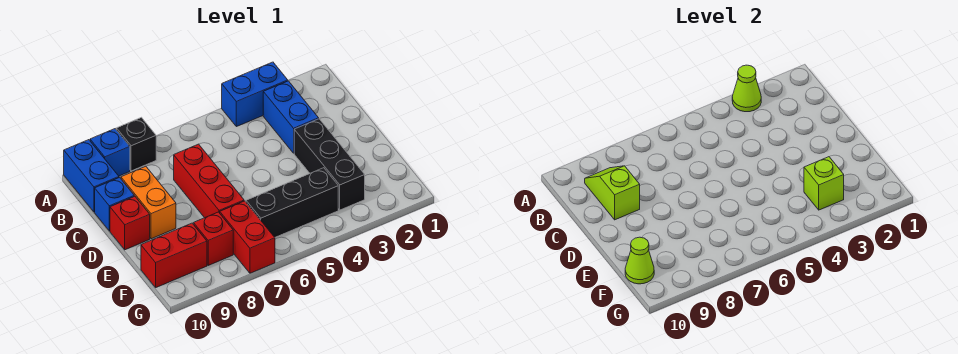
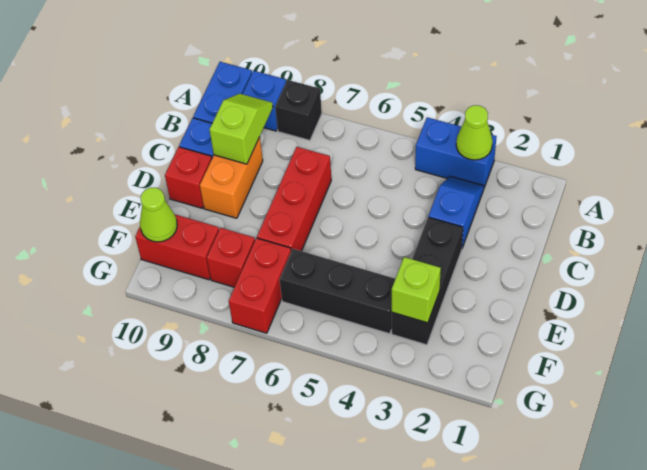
blue 1x2 brick [263,81,319,153] -> blue 1x2 slope [428,176,484,248]

